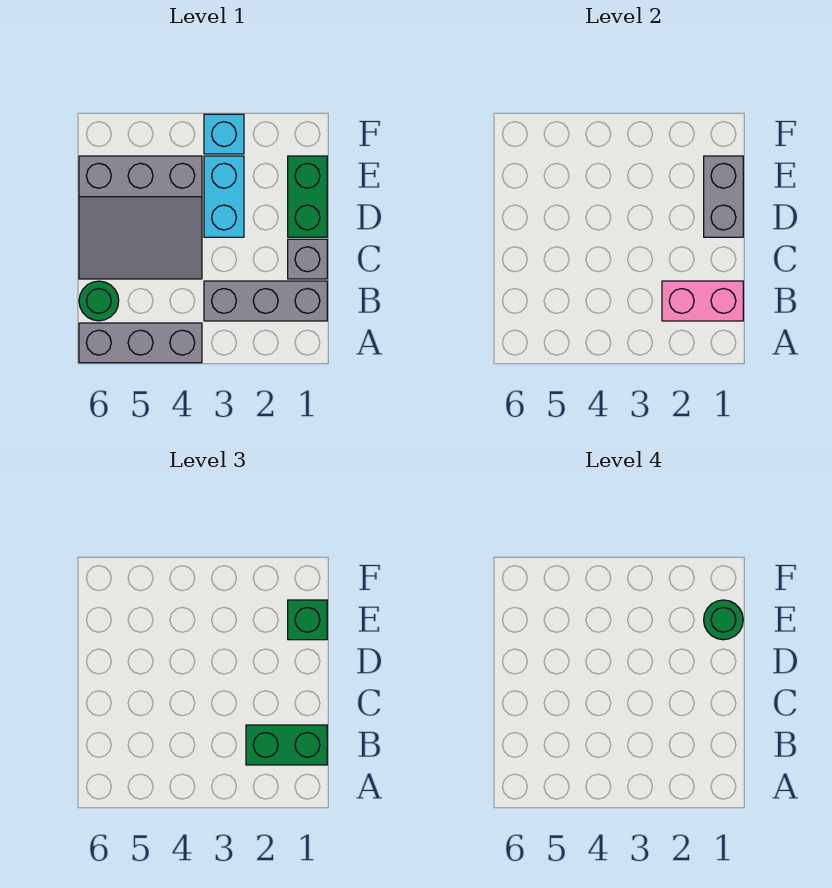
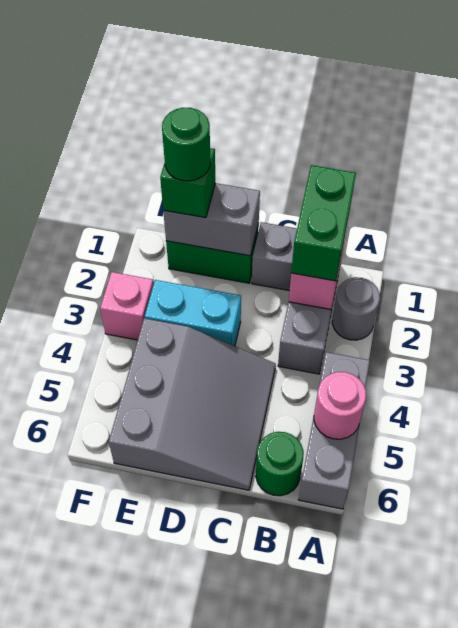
none -> grey 1x1 round brick [332,277,380,340]
none -> pink 1x1 round brick [314,372,366,439]
cyan 1x1 brick [204,114,244,154] -> pink 1x1 brick [100,272,154,340]

